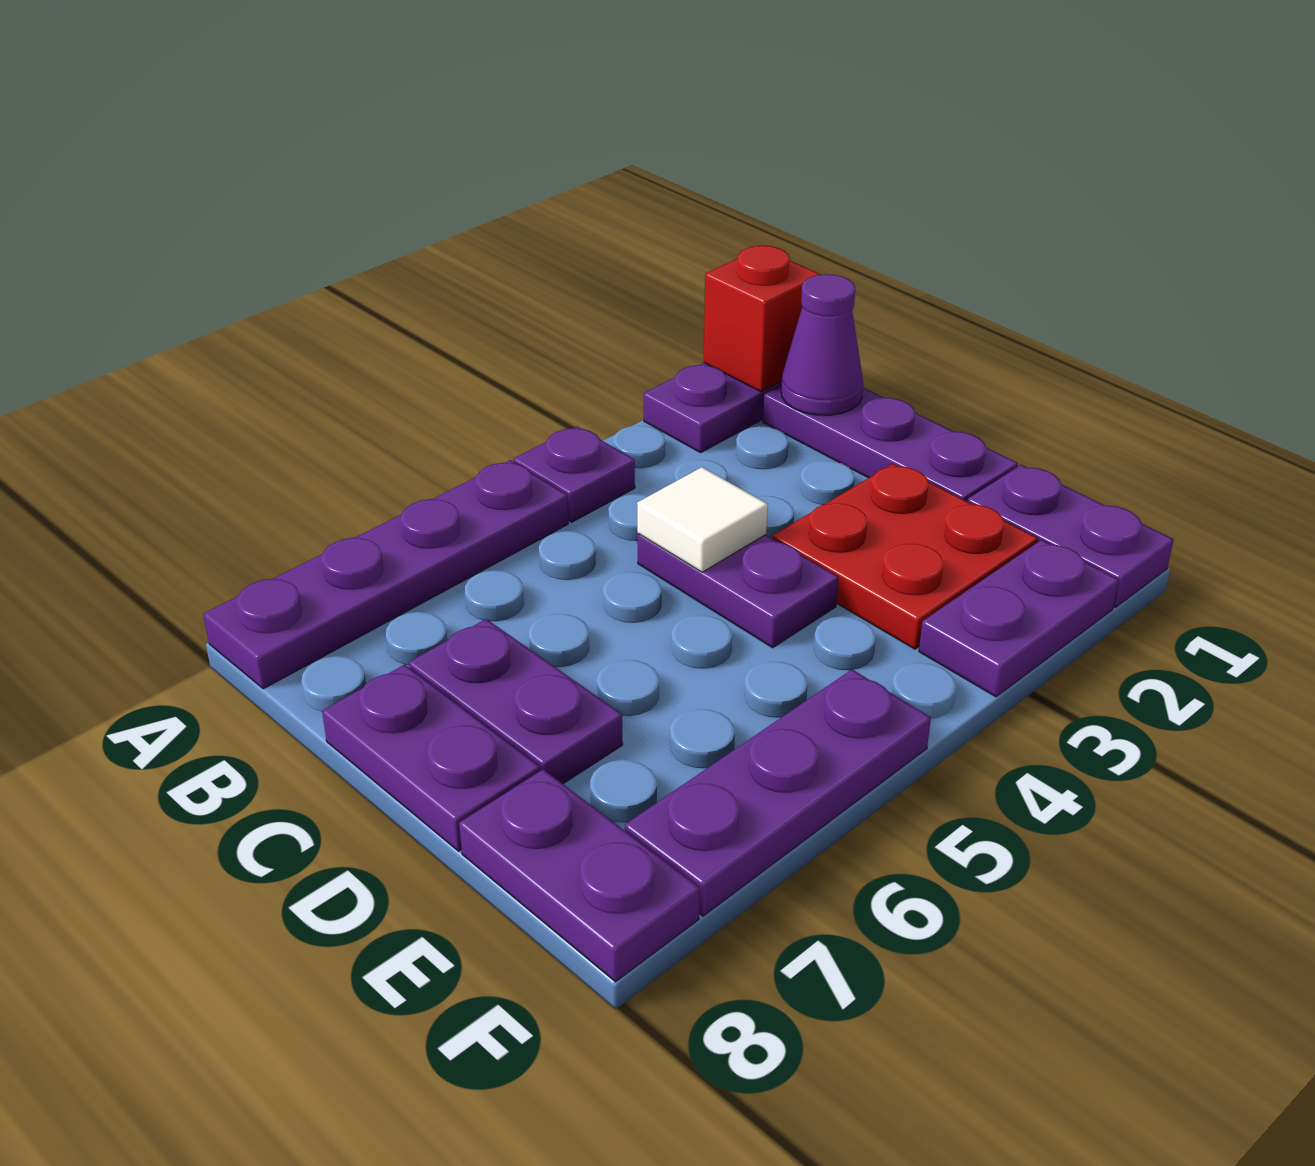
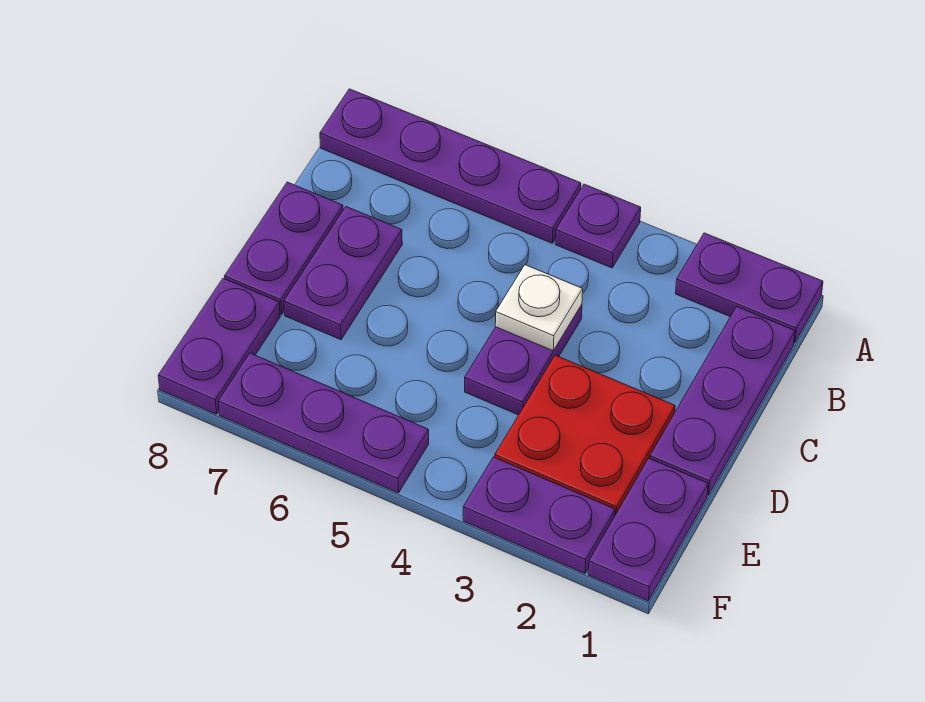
red 1x1 brick [704,246,821,392] -> none
purple 1x1 cone [781,274,863,415] -> none
white 1x1 tile [637,467,768,572] -> white 1x1 plate [495,265,583,351]

